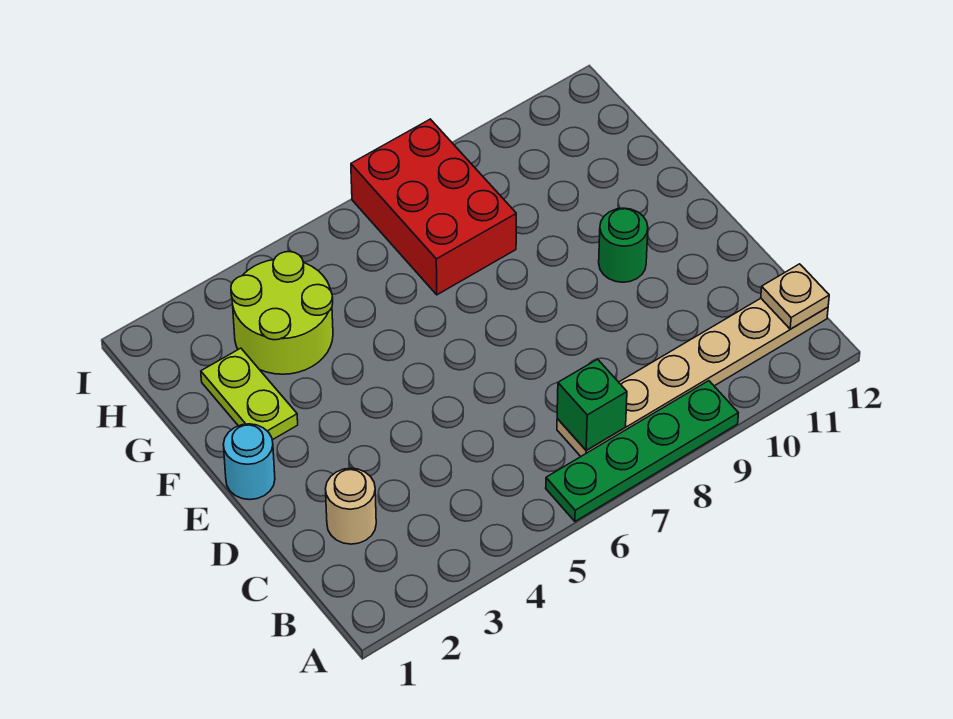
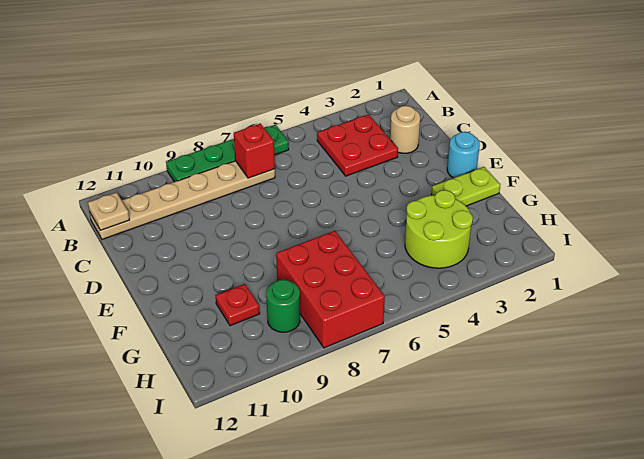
none -> red 2x2 plate [317,115,398,176]
green 1x1 brick [557,359,627,450] -> red 1x1 brick [234,124,275,178]
green 1x1 round brick [599,208,648,282] -> green 1x1 round brick moved to [266,280,300,332]
lime 1x2 plate [201,348,298,440] -> lime 1x2 plate turned to [432,167,500,206]
none -> red 1x1 plate [216,284,260,326]

